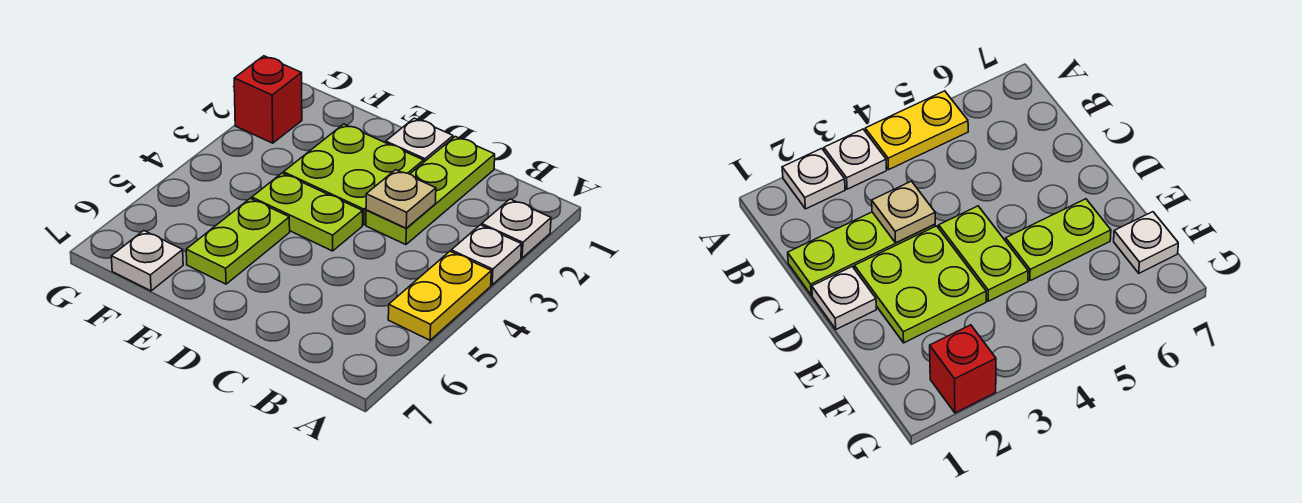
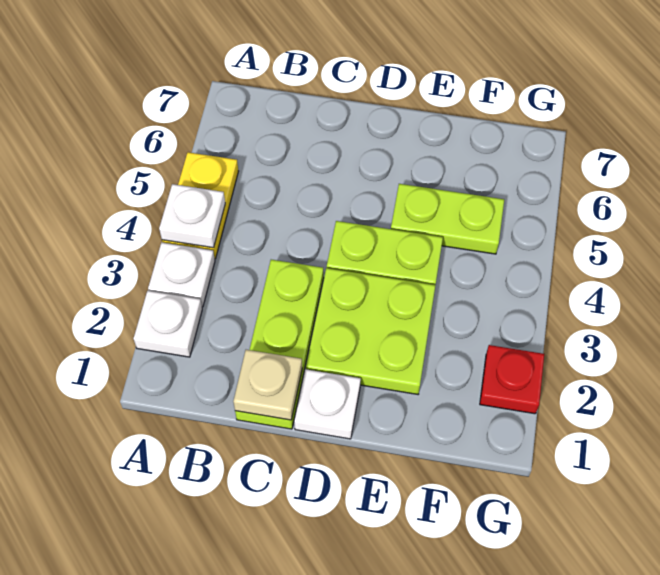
tan 1x1 plate [366,170,436,228] -> tan 1x1 plate moved to [233,350,302,420]
lime 1x2 plate [186,198,290,284] -> lime 1x2 plate turned to [391,184,504,254]
white 1x1 plate [111,231,183,291] -> white 1x1 plate moved to [159,184,225,248]
red 1x1 brick [234,56,302,143] -> red 1x1 plate [480,345,544,414]

